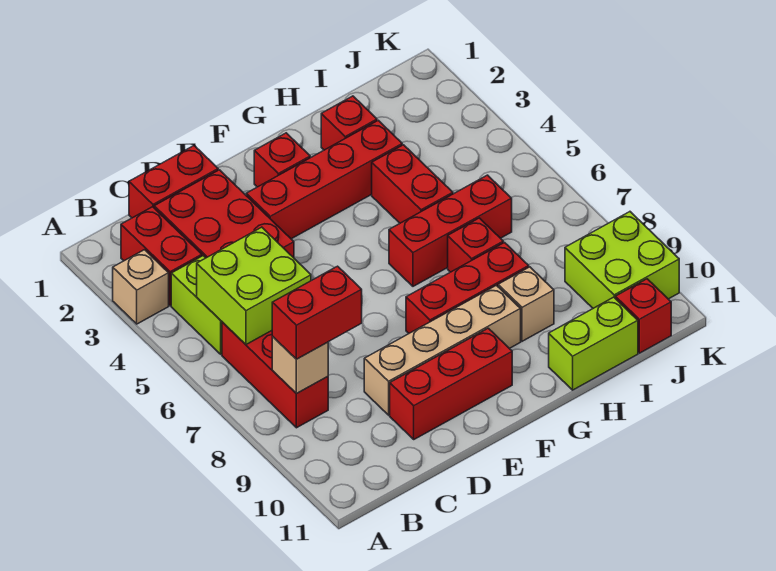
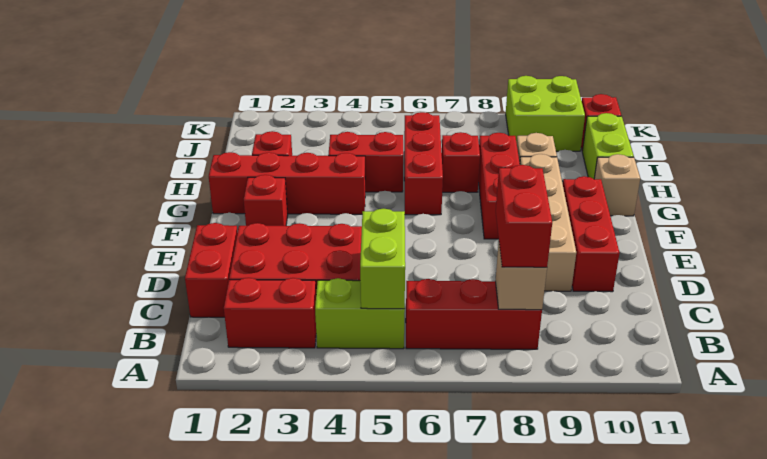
tan 1x1 brick [113,250,169,324] -> tan 1x1 brick moved to [594,154,640,216]
lime 2x2 brick [197,227,311,344] -> lime 1x2 brick [360,209,405,309]
red 1x4 brick [246,120,402,239] -> red 1x4 brick turned to [209,152,365,214]

